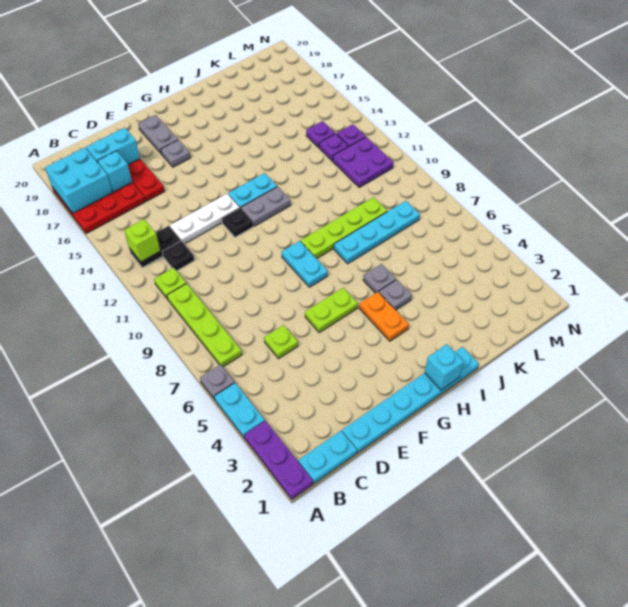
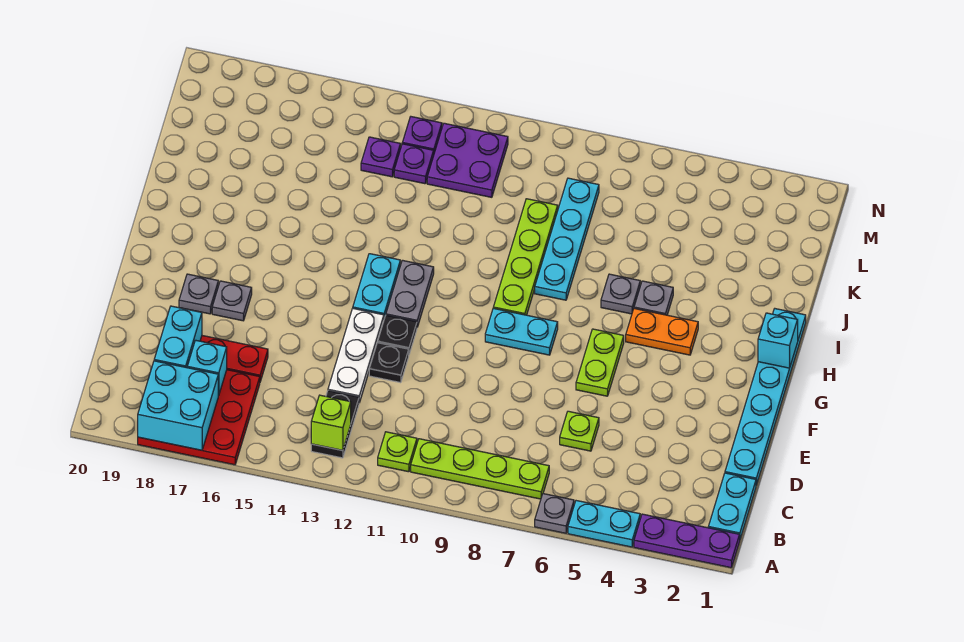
black 1x1 plate [162,241,194,271] -> black 1x1 plate moved to [369,343,409,383]
grey 1x2 plate [138,115,178,154] -> grey 1x1 plate [179,274,218,314]

